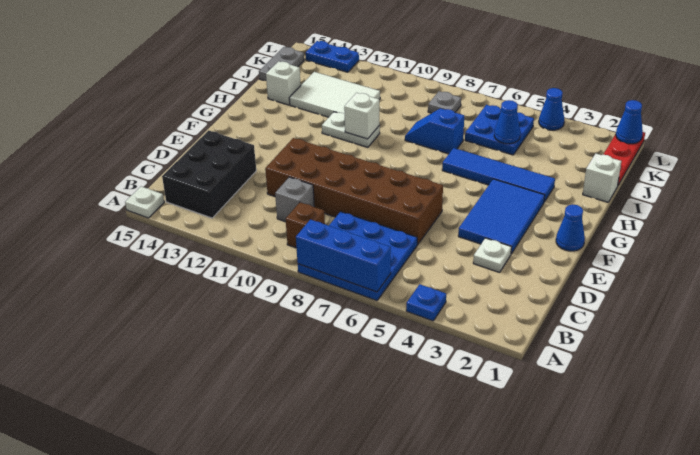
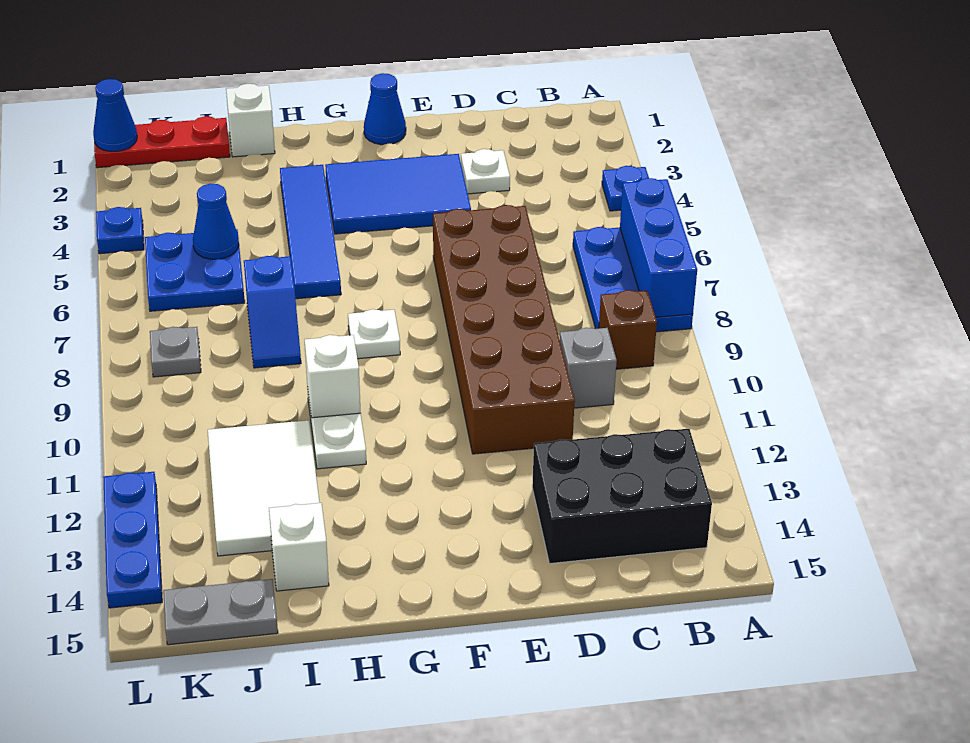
blue 3x3 plate [298,212,417,301] -> blue 2x3 plate [573,227,693,332]
white 1x1 plate [125,187,164,218] -> white 1x1 plate moved to [348,309,400,359]
blue 1x1 cone [539,88,564,130] -> blue 1x1 plate [96,207,144,254]
blue 1x2 plate [305,41,359,72] -> blue 1x3 plate [103,472,162,608]

